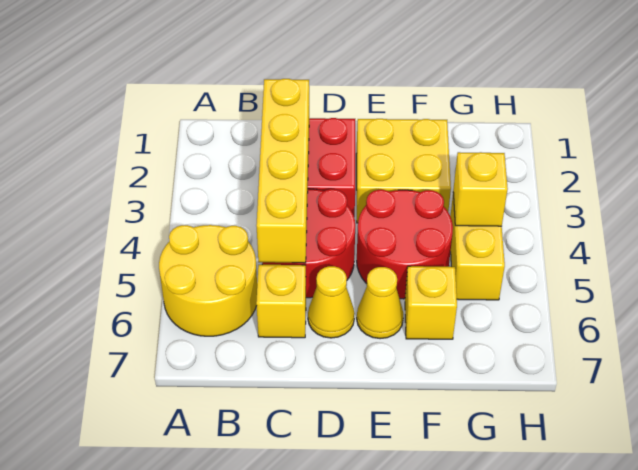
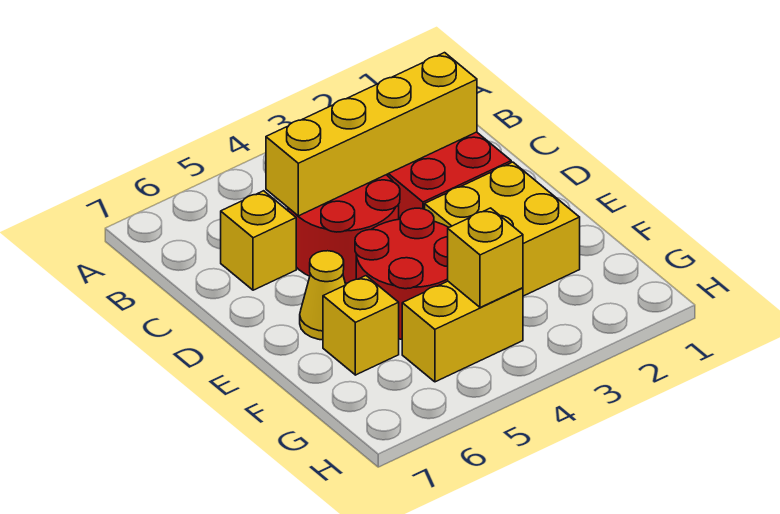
yellow 2x2 round brick [159,225,257,336] -> none
yellow 1x1 cone [308,266,355,338] -> none

